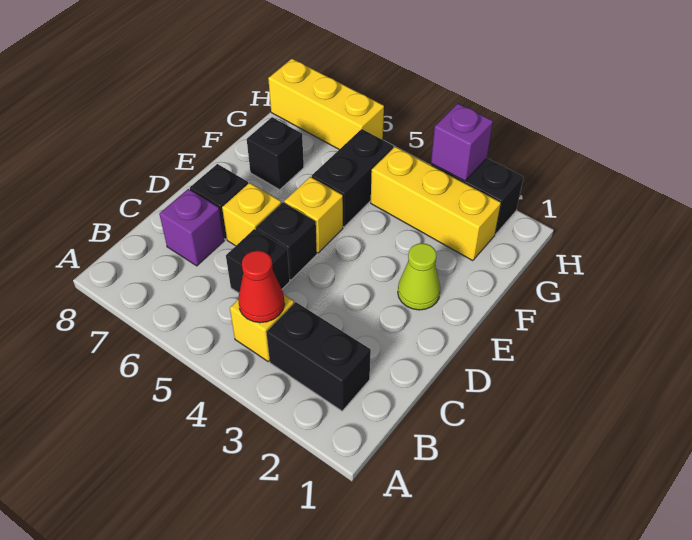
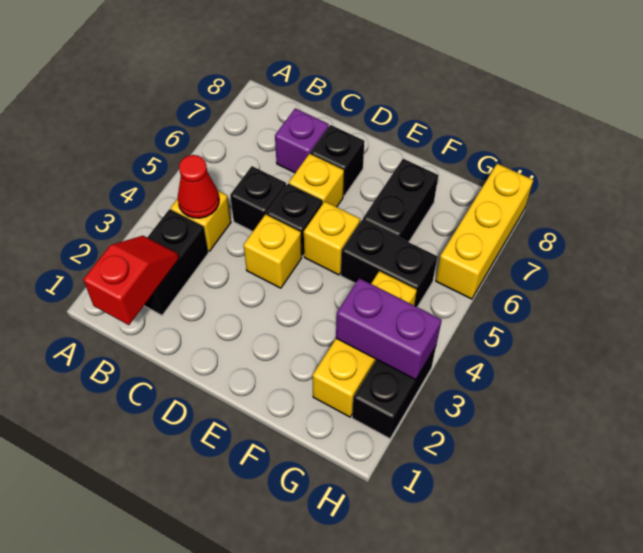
none -> red 1x2 slope [83,236,179,325]
none -> yellow 1x1 brick [243,214,302,288]
lime 1x1 cone [398,243,440,310] -> none
black 1x1 brick [247,117,304,190] -> black 1x2 brick [363,159,438,242]
purple 1x1 brick [431,104,493,181] -> purple 1x2 brick [336,278,442,380]

